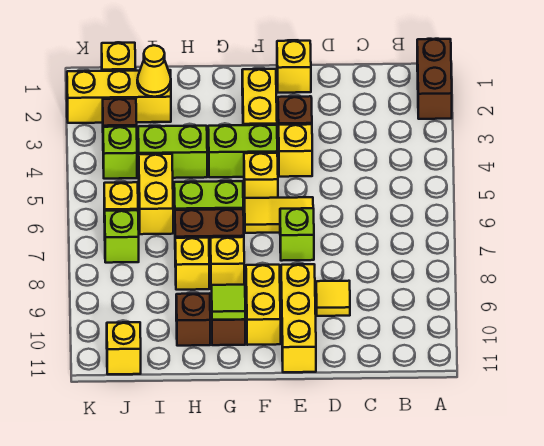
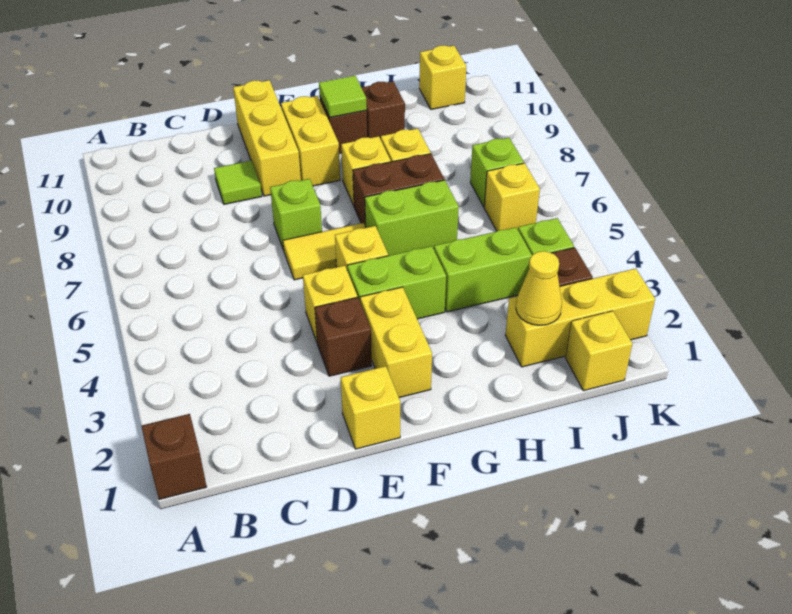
brown 1x2 brick [417,39,452,119] -> brown 1x1 brick [141,414,207,499]
yellow 1x1 tile [316,281,350,316] -> lime 1x1 tile [214,161,262,204]
yellow 1x2 brick [139,154,173,234] -> none

